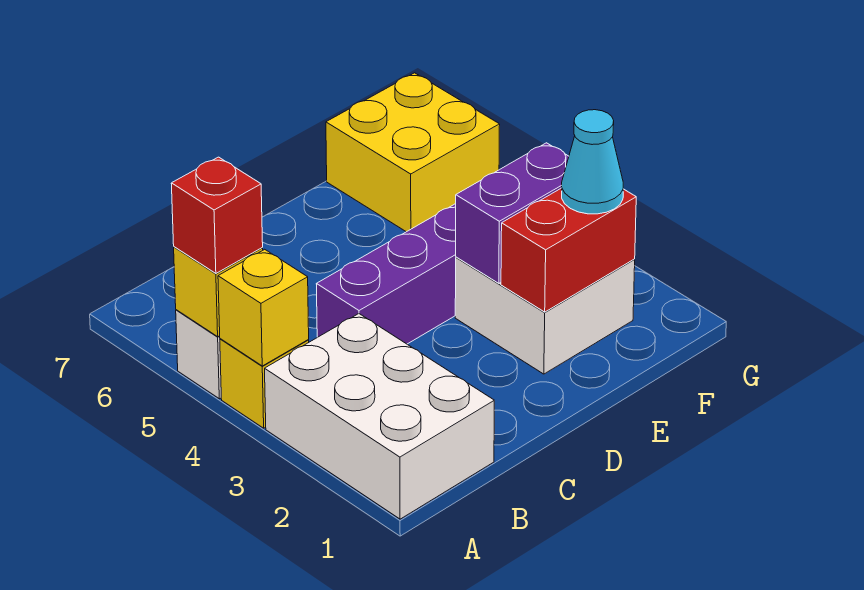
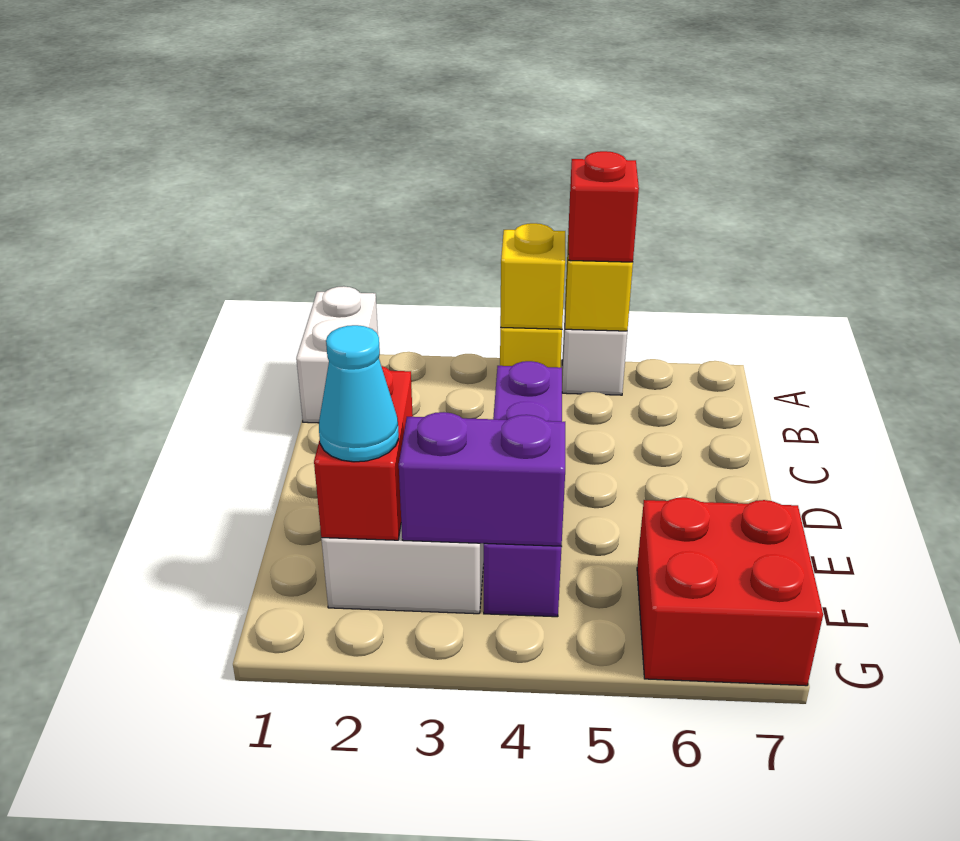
white 2x3 brick [265,314,494,519] -> white 1x2 brick [296,286,378,423]
purple 1x2 brick [456,143,569,283] -> purple 1x2 brick turned to [399,412,565,546]
yellow 2x2 brick [326,73,500,232] -> red 2x2 brick [637,497,823,686]

